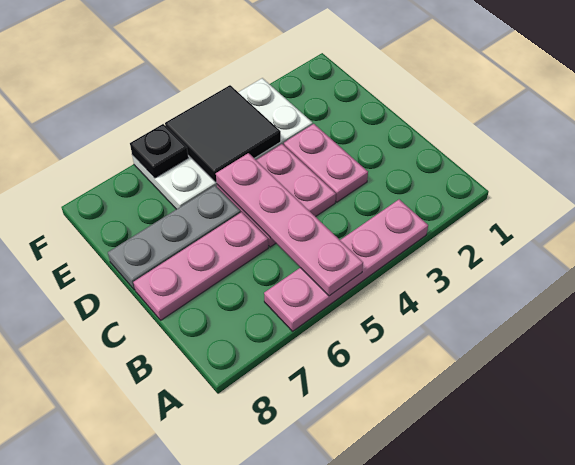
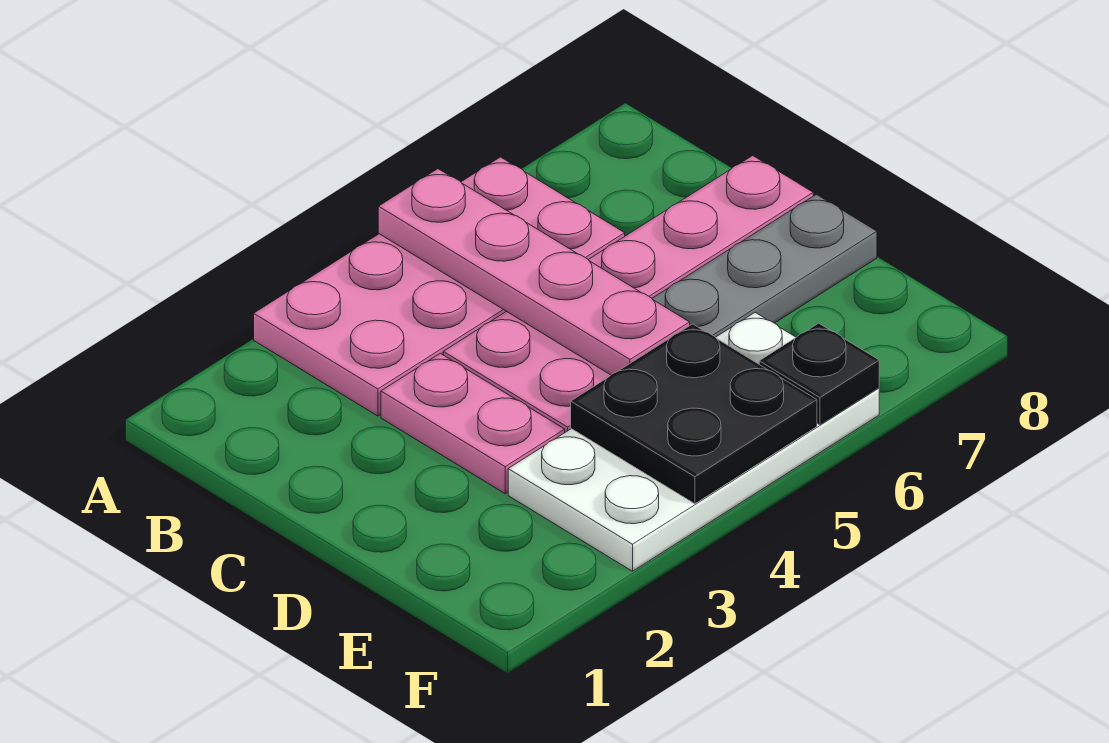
pink 1x4 plate [264,199,428,331] -> pink 2x4 plate [254,157,625,416]
black 2x2 tile [165,85,281,182] -> black 2x2 plate [571,324,817,504]

